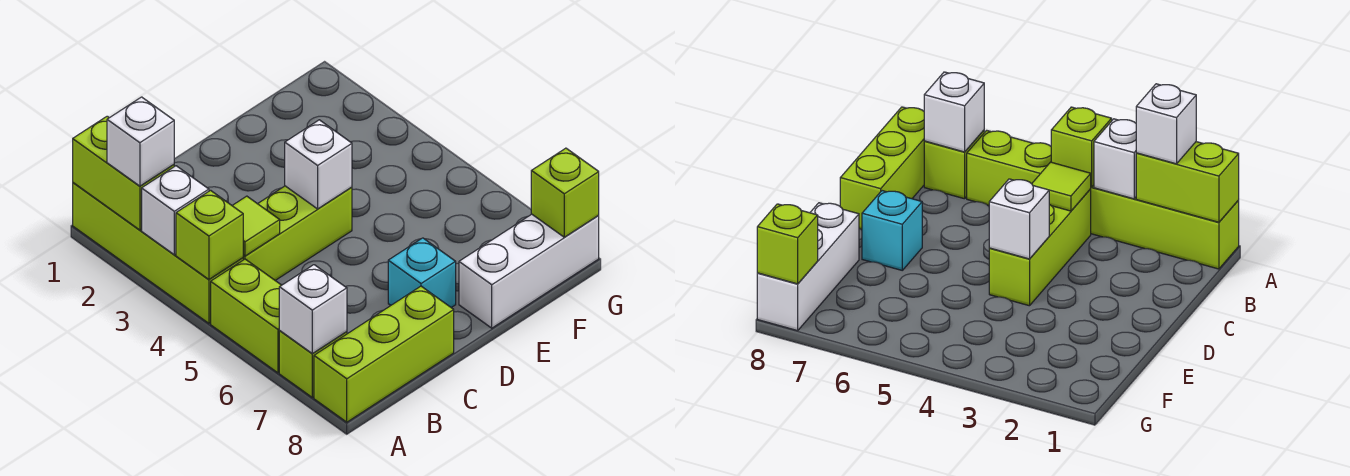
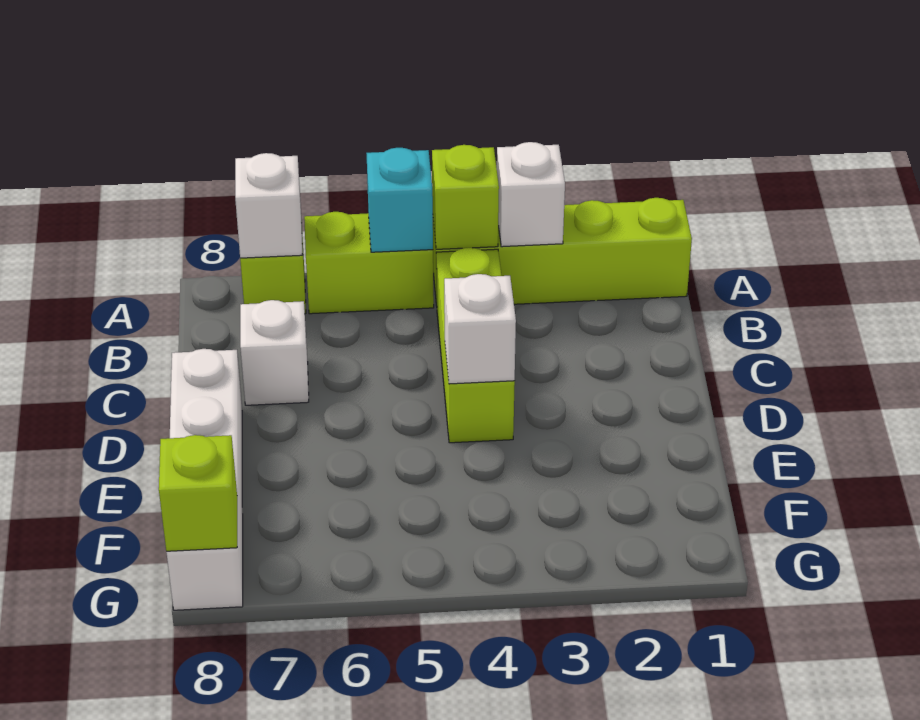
lime 1x2 brick [73,116,174,230] -> none
white 1x1 brick [107,97,174,186] -> white 1x1 brick moved to [240,300,309,405]
lime 1x3 brick [314,286,454,422] -> none
lime 1x1 tile [232,196,280,256] -> none
cyan 1x1 brick [388,238,456,307] -> cyan 1x1 brick moved to [366,148,433,252]
white 1x3 brick [459,214,599,328] -> white 1x4 brick [166,349,243,610]

